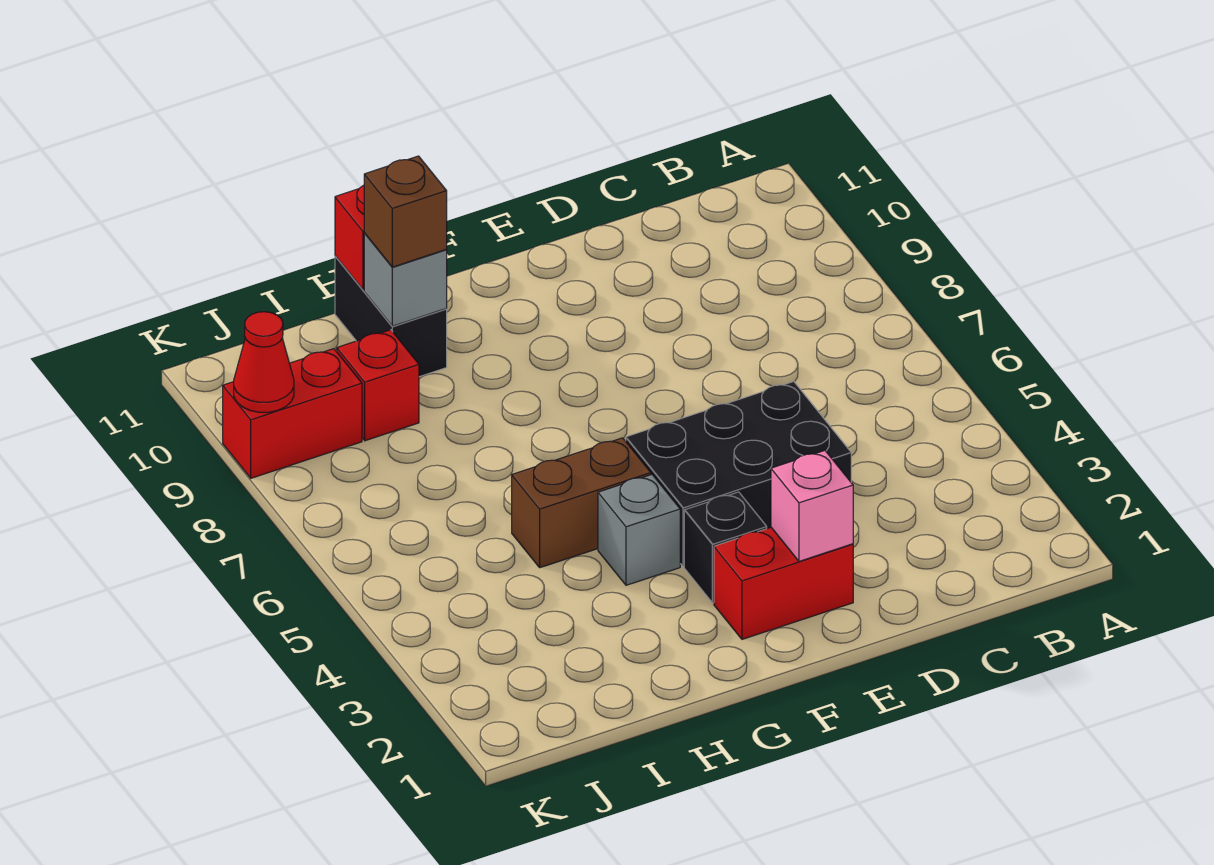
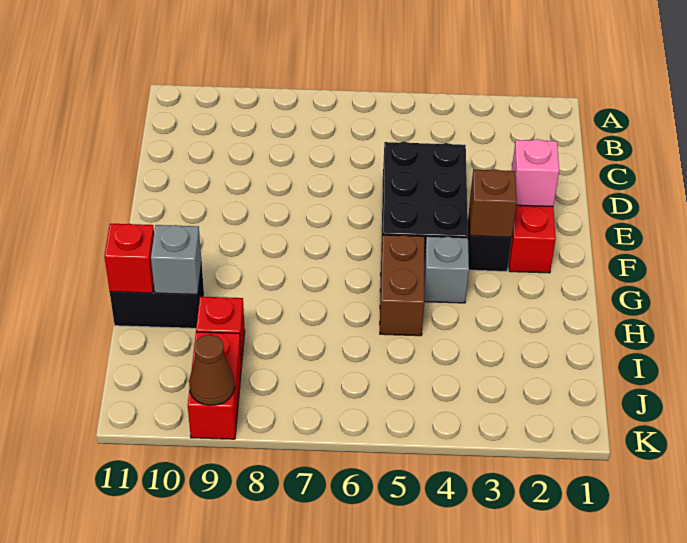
brown 1x1 brick [364,156,447,267] -> brown 1x1 brick moved to [469,169,517,237]
red 1x1 cone [234,312,294,412] -> brown 1x1 cone [189,335,235,406]

